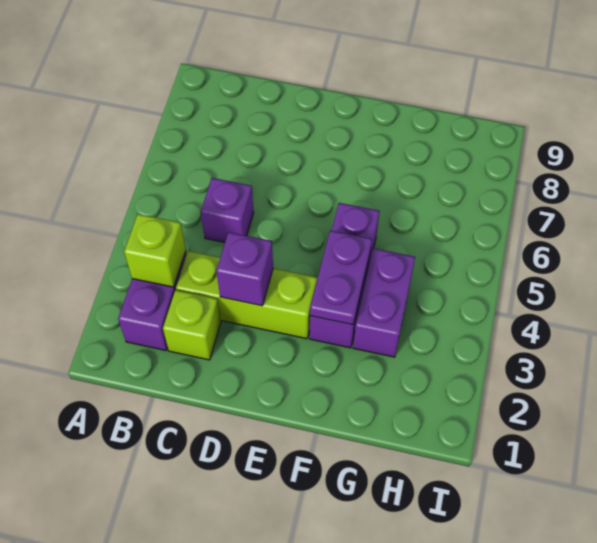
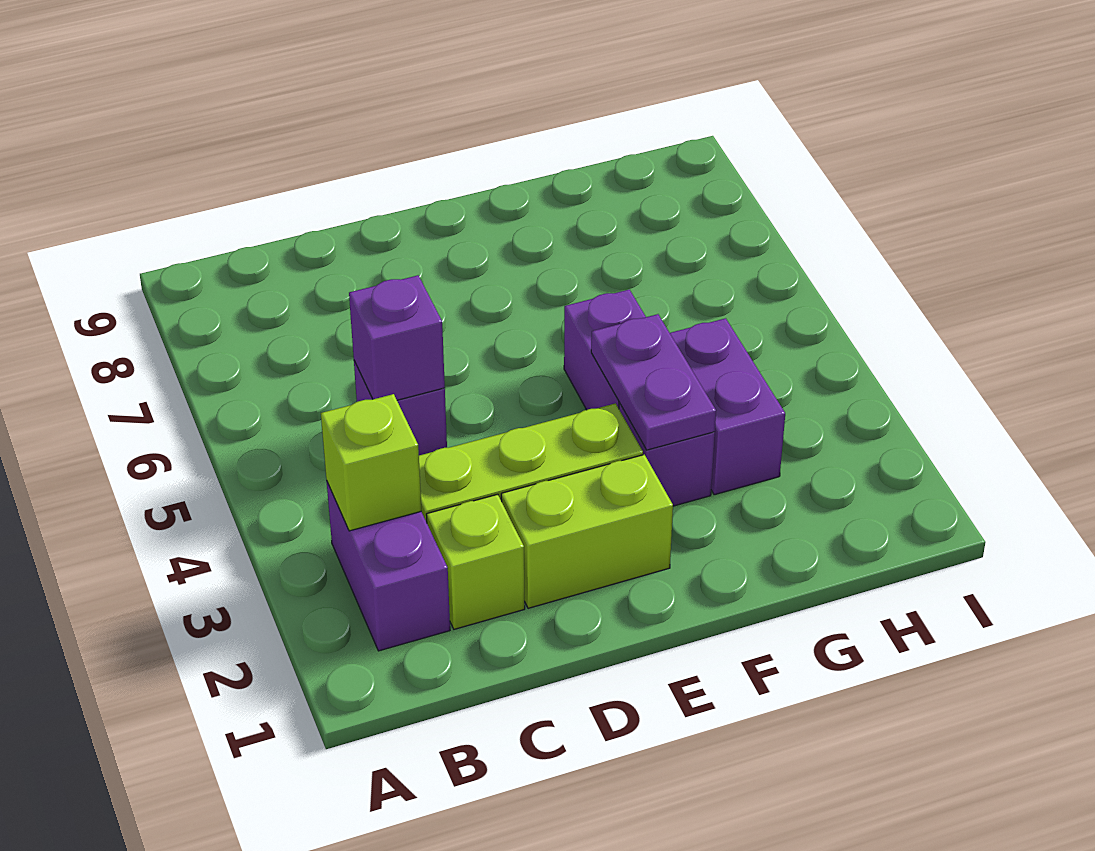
none -> lime 1x2 brick [501,455,673,608]
purple 1x1 brick [217,232,273,306] -> purple 1x1 brick moved to [349,275,445,400]

